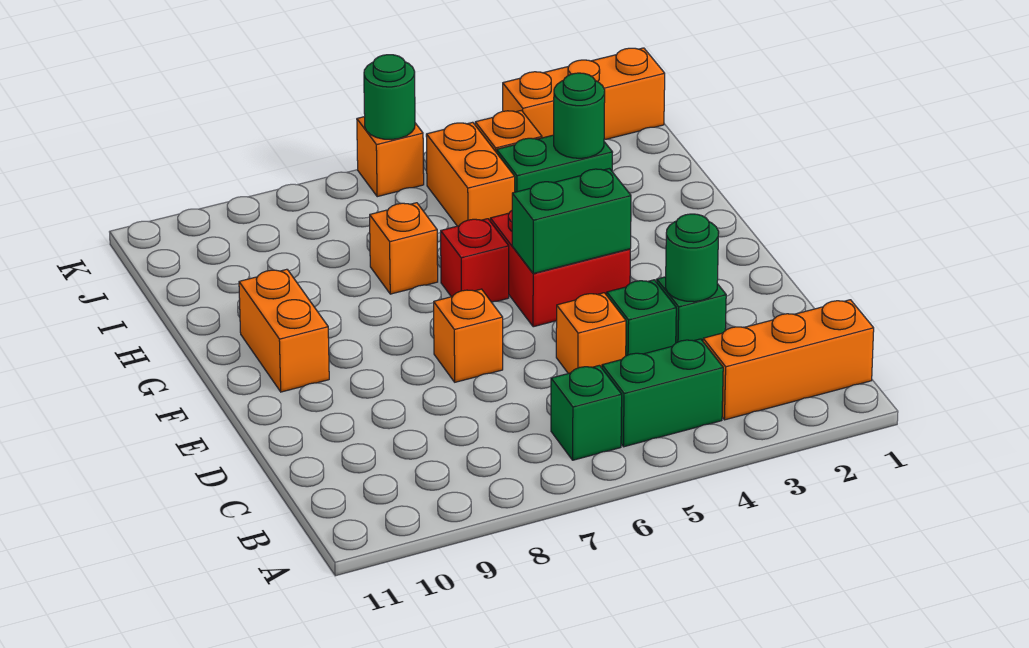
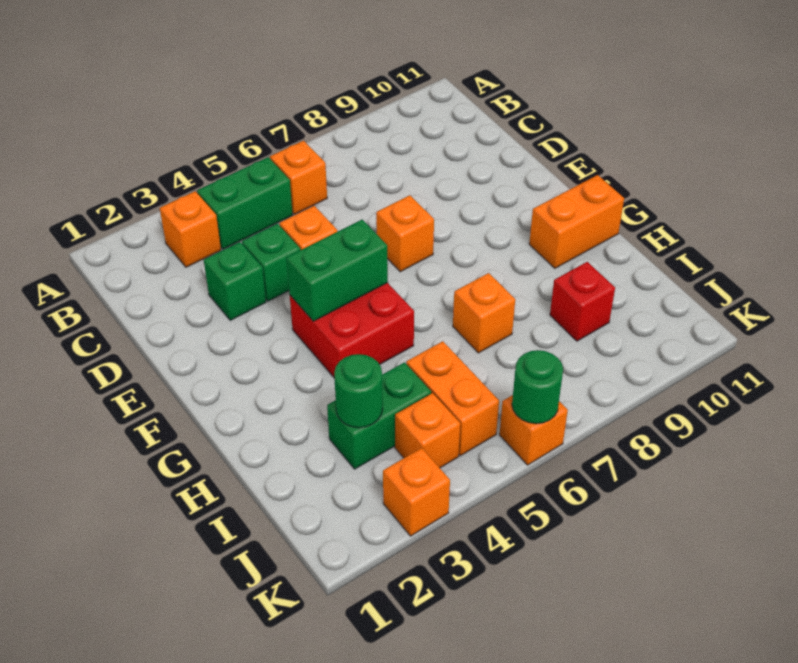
orange 1x3 brick [703,300,874,420] -> orange 1x1 brick [160,191,221,267]
green 1x1 brick [551,365,622,460] -> orange 1x1 brick [270,141,327,214]
green 1x1 round brick [665,214,719,302] -> none
orange 1x2 brick [239,269,329,392] -> orange 1x2 brick turned to [529,175,624,268]
red 1x1 brick [441,219,509,302] -> red 1x1 brick moved to [550,262,615,341]
orange 1x3 brick [503,48,665,139] -> orange 1x1 brick [383,448,450,536]

